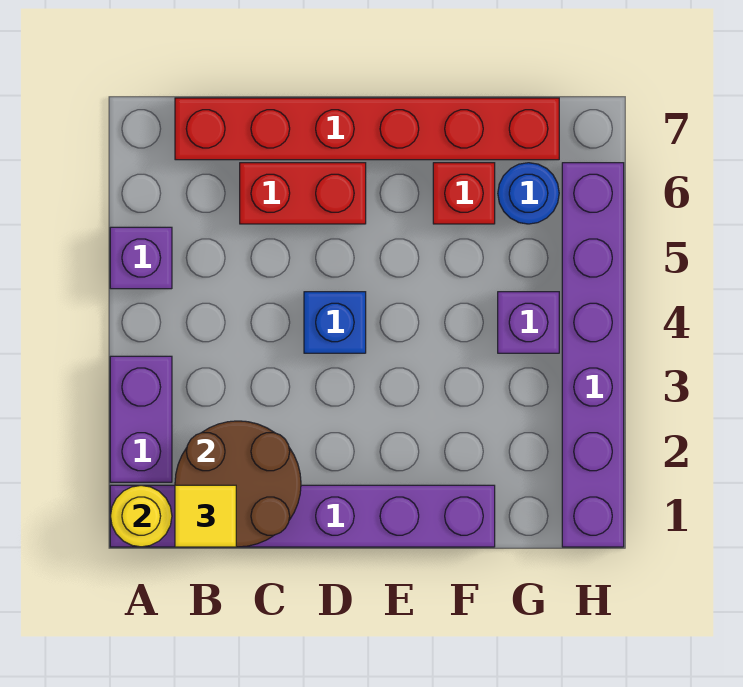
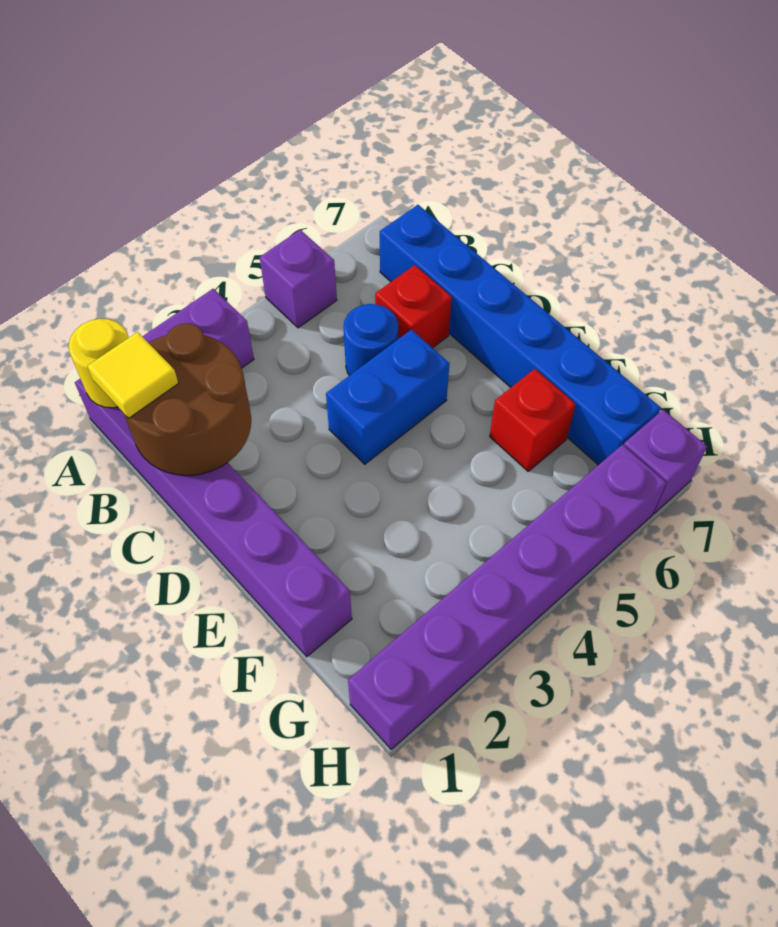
red 1x6 brick [175,98,559,160] -> blue 1x6 brick [380,205,661,465]
red 1x2 brick [240,163,366,224] -> red 1x1 brick [375,265,452,348]
blue 1x1 brick [304,292,366,353] -> blue 1x2 brick [326,329,449,464]
purple 1x1 brick [498,292,559,353] -> purple 1x1 brick moved to [624,410,707,514]
blue 1x1 round brick [498,163,559,224] -> blue 1x1 round brick moved to [344,304,398,376]

